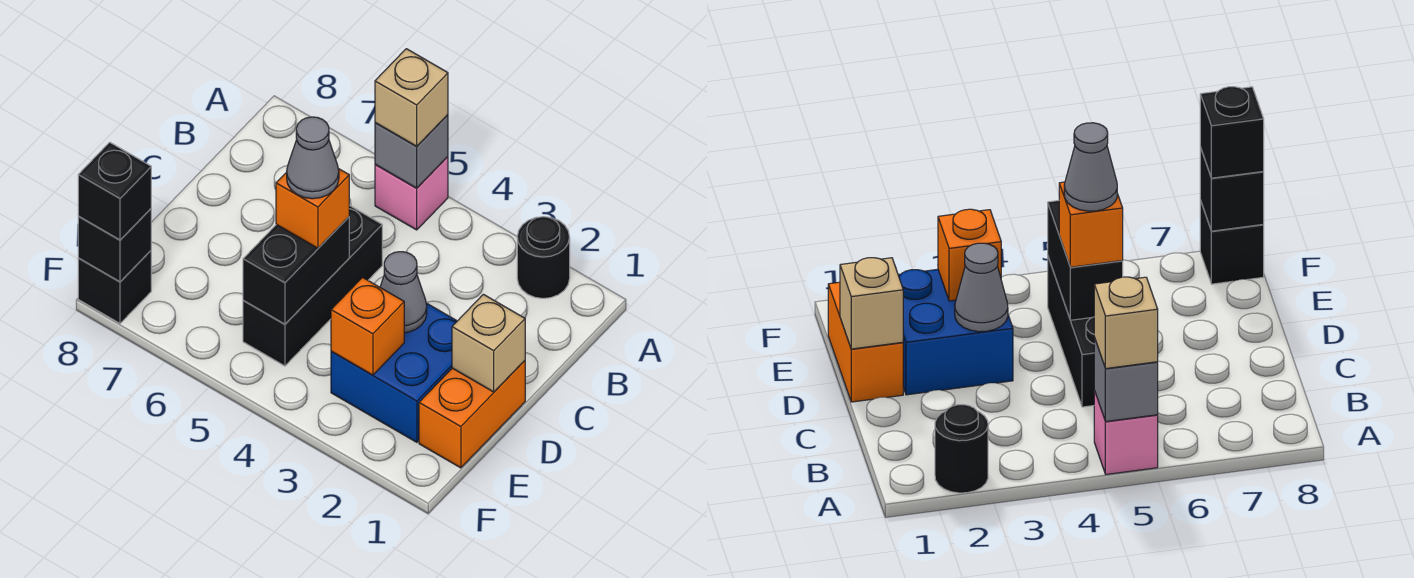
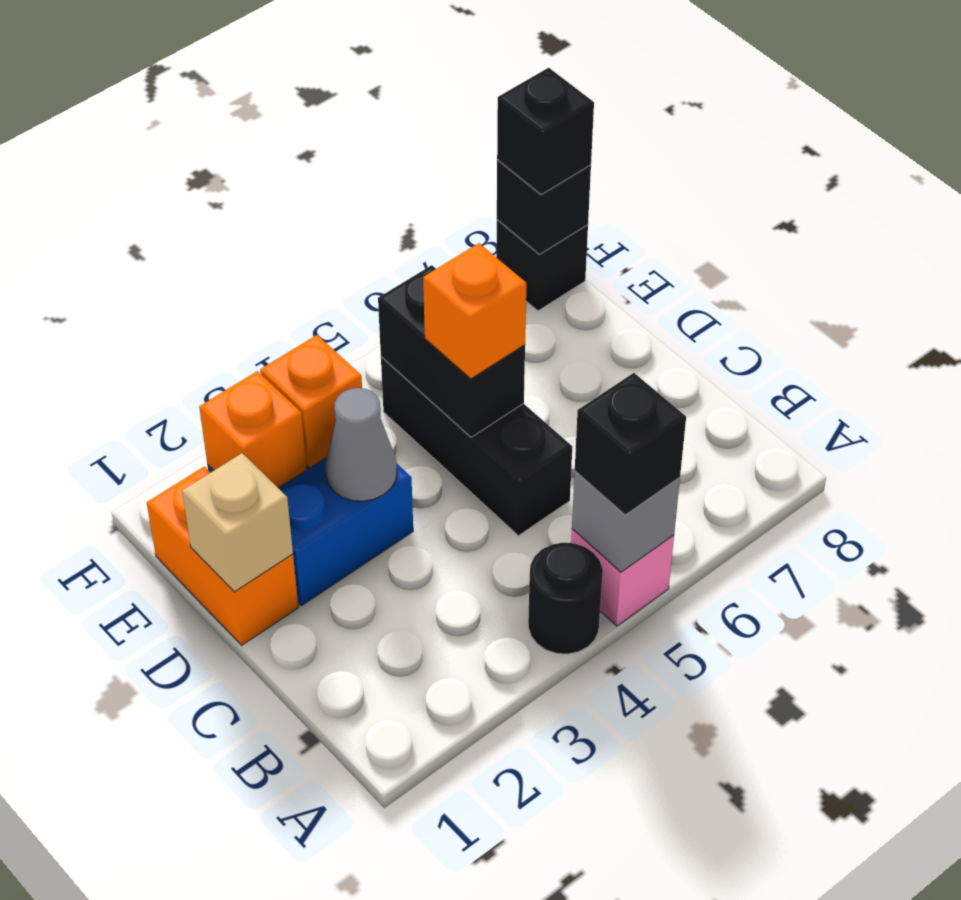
black 1x1 round brick [517,217,570,298] -> black 1x1 round brick moved to [528,543,603,654]
tan 1x1 brick [375,49,448,146] -> black 1x1 brick [575,373,686,515]
grey 1x1 cone [287,117,339,199] -> none
none -> orange 1x1 brick [199,371,307,488]

